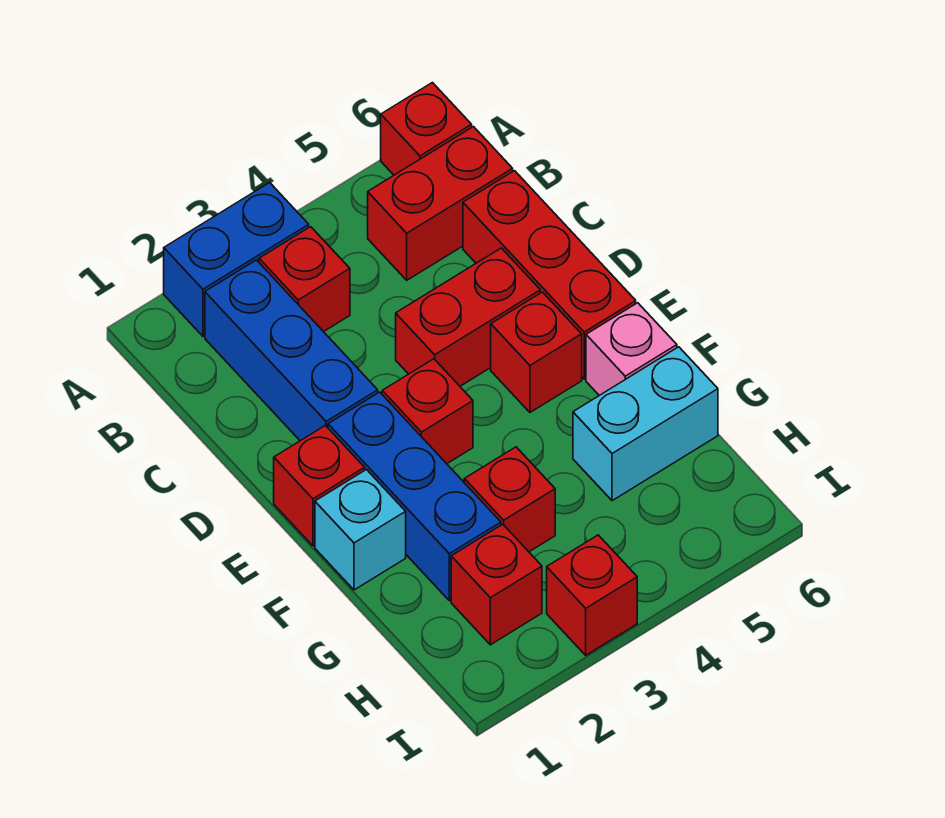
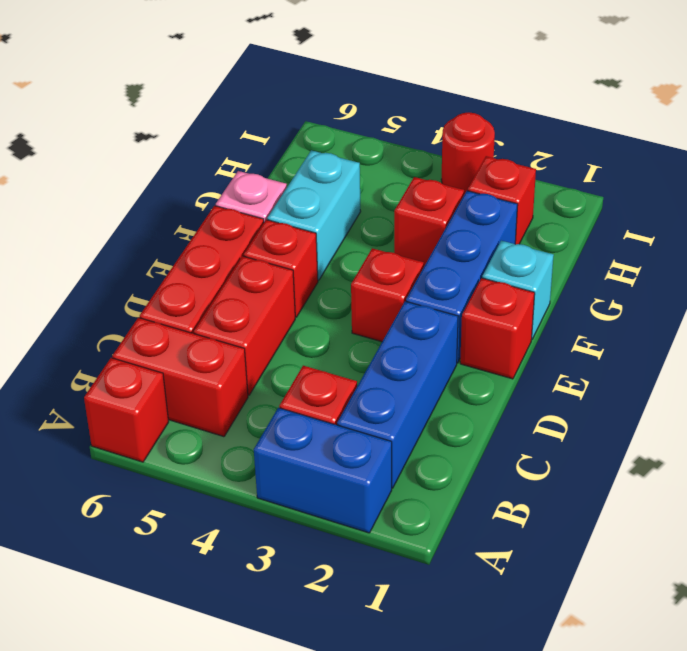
red 1x2 brick [396,248,540,386] -> red 1x2 brick turned to [194,256,295,395]
cyan 1x2 brick [573,347,718,501] -> cyan 1x2 brick turned to [267,150,361,280]
red 1x1 brick [547,535,637,655] -> red 1x1 round brick [441,112,495,195]

